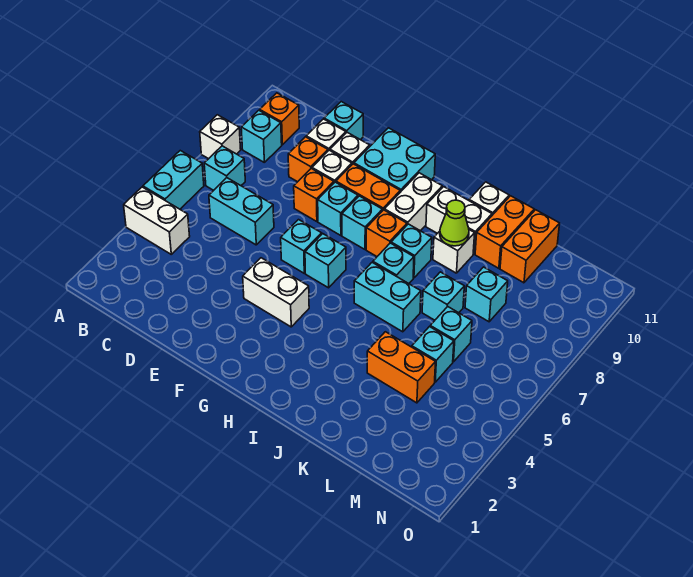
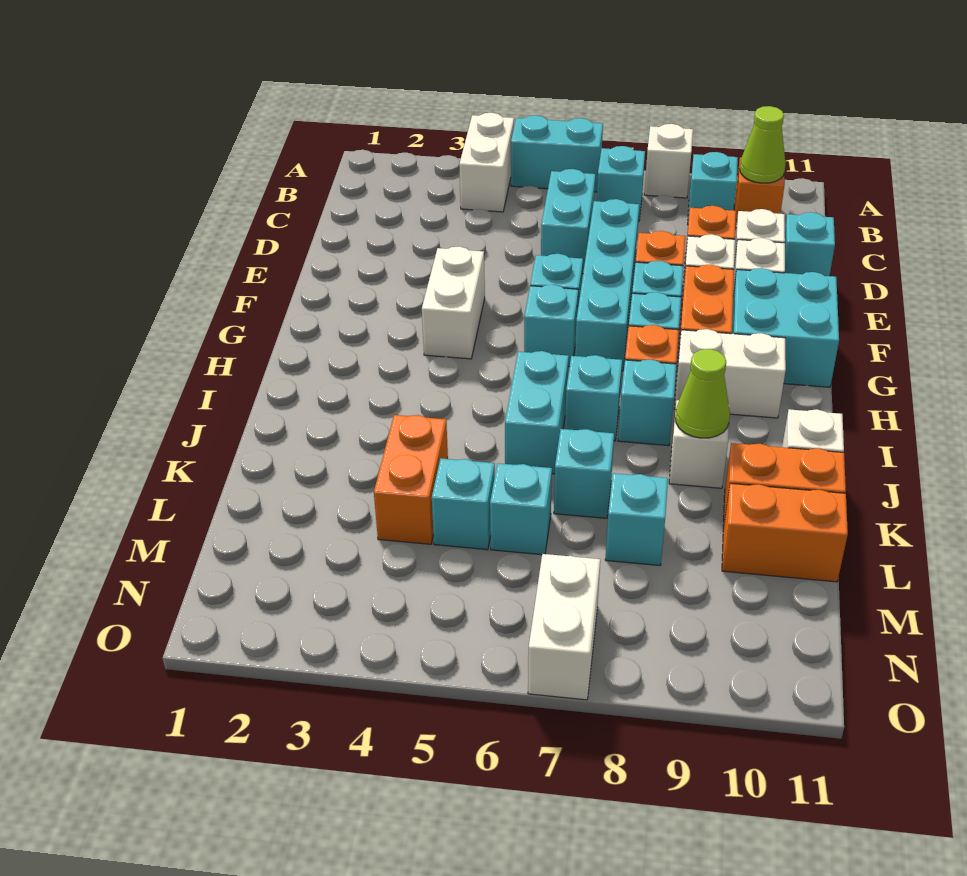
none -> lime 1x1 cone [740,106,786,183]
none -> cyan 1x4 brick [575,199,639,371]
white 1x2 brick [426,187,492,254] -> white 1x2 brick moved to [528,554,600,700]

